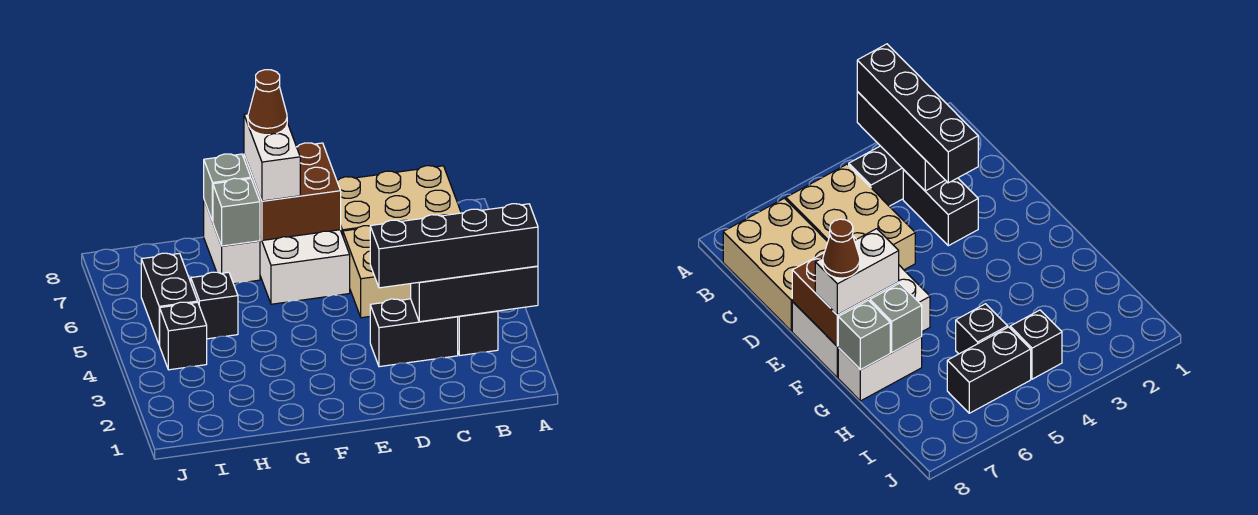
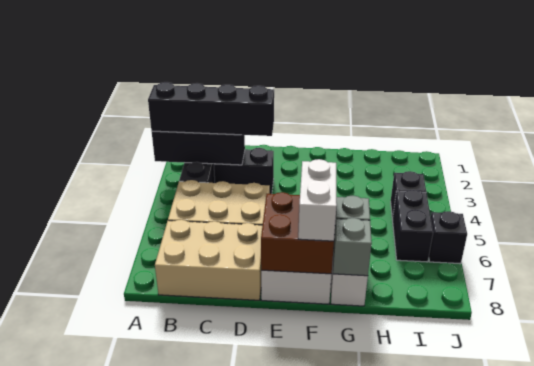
brown 1x1 cone [248,70,287,135] -> none
black 1x1 brick [191,272,238,339] -> black 1x1 brick moved to [429,211,467,264]

